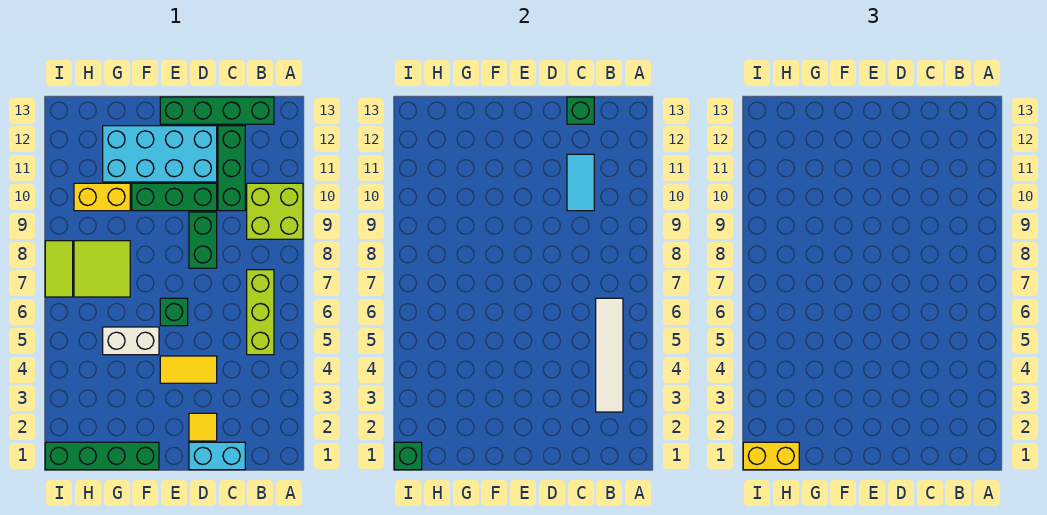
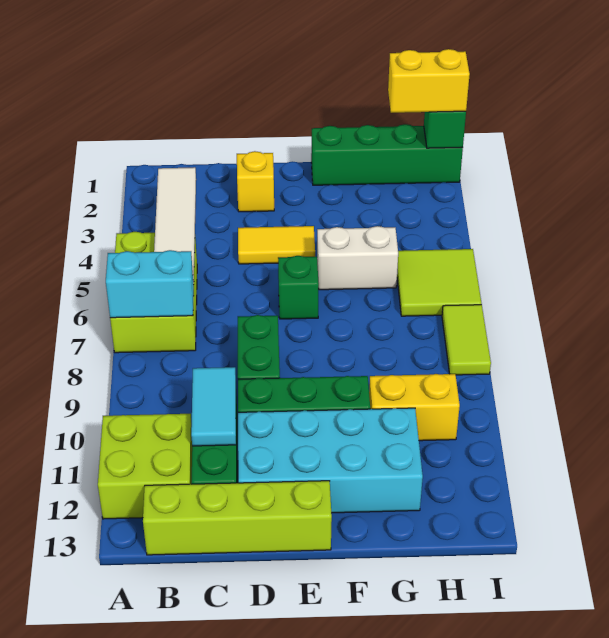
lime 2x2 brick [247,183,303,239] -> lime 2x2 brick moved to [98,414,192,519]
lime 1x3 brick [247,270,274,355] -> lime 2x3 brick [110,232,197,353]
green 1x4 brick [160,97,274,124] -> lime 1x4 brick [143,481,332,555]
cyan 1x2 brick [189,442,245,470] -> cyan 1x2 brick moved to [106,250,194,318]
green 1x1 brick [567,97,594,124] -> none
yellow 1x1 tile [189,413,217,441] -> yellow 1x1 brick [237,151,274,212]
lime 2x2 tile [74,241,130,297] -> lime 2x2 tile moved to [397,249,481,316]

